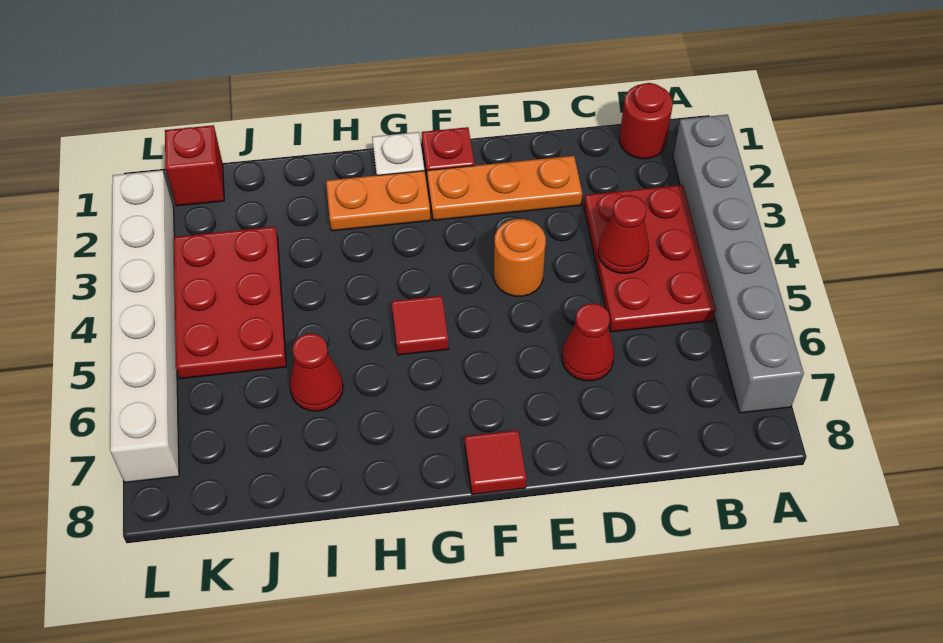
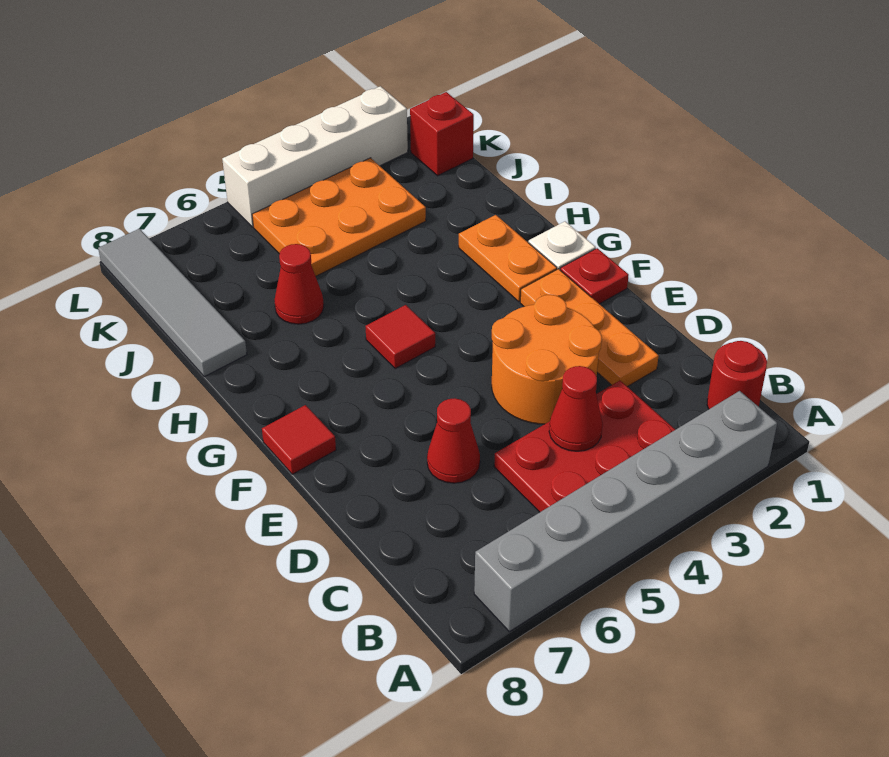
orange 1x1 round brick [494,219,546,296] -> orange 2x2 round brick [492,295,602,424]
none -> grey 1x4 tile [98,229,247,376]
red 2x3 plate [174,227,286,379] -> orange 2x3 plate [252,158,426,276]
white 1x6 brick [110,170,179,482] -> white 1x4 brick [222,86,408,227]

